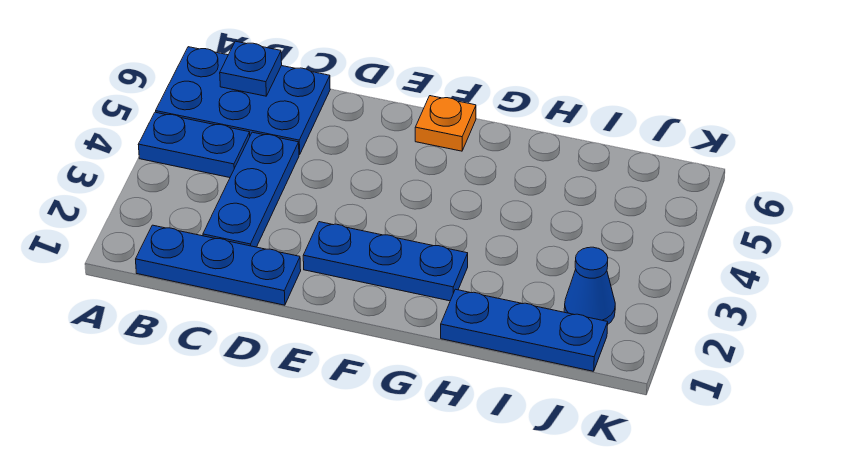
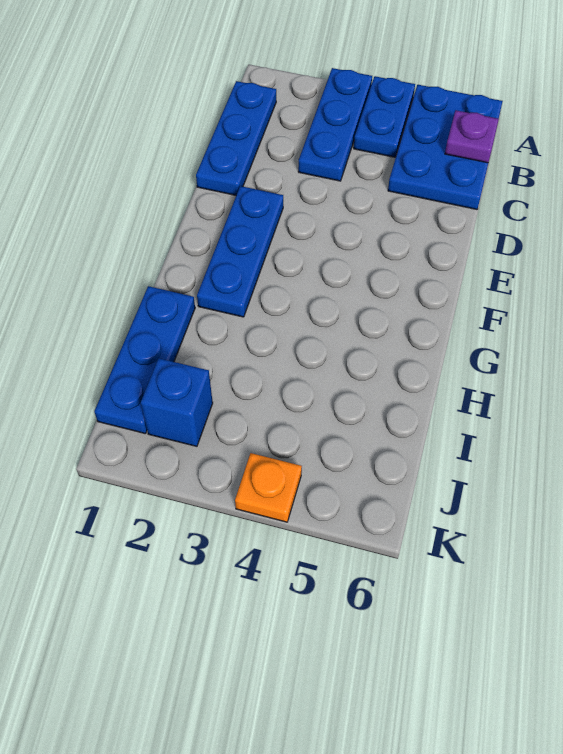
blue 1x1 plate [220,41,282,96] -> purple 1x1 plate [445,110,499,163]
blue 1x3 plate [203,132,299,247] -> blue 1x3 plate turned to [298,68,372,181]
orange 1x1 plate [415,96,476,151] -> orange 1x1 plate moved to [235,453,302,522]
blue 1x1 cone [564,247,615,324] -> blue 1x1 brick [141,358,213,446]

